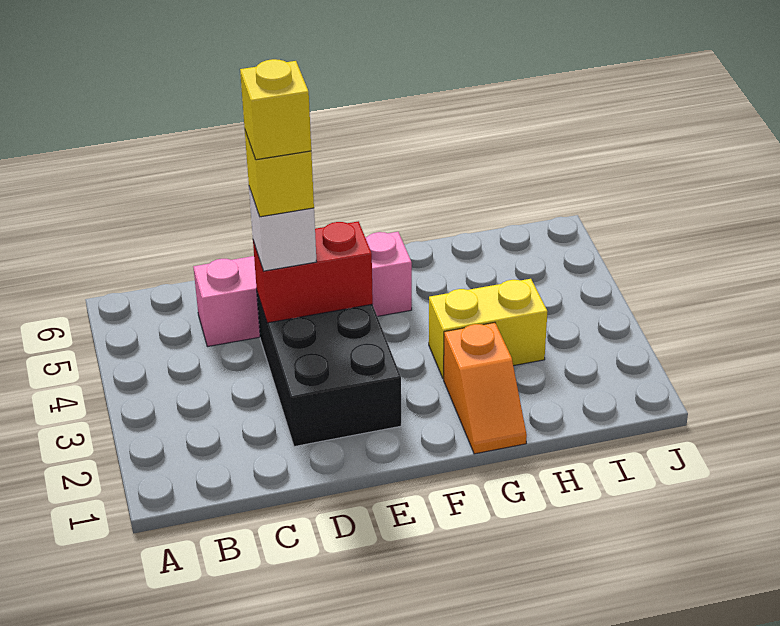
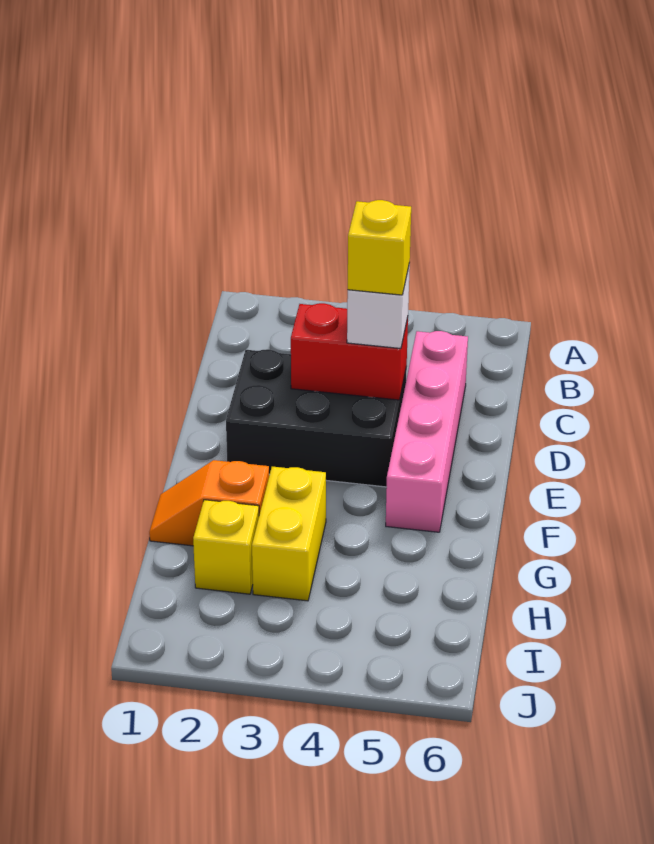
red 1x2 brick [253,221,373,323] -> red 1x2 brick turned to [291,303,408,400]
yellow 1x1 brick [240,59,311,160] -> yellow 1x1 brick moved to [193,500,259,594]

